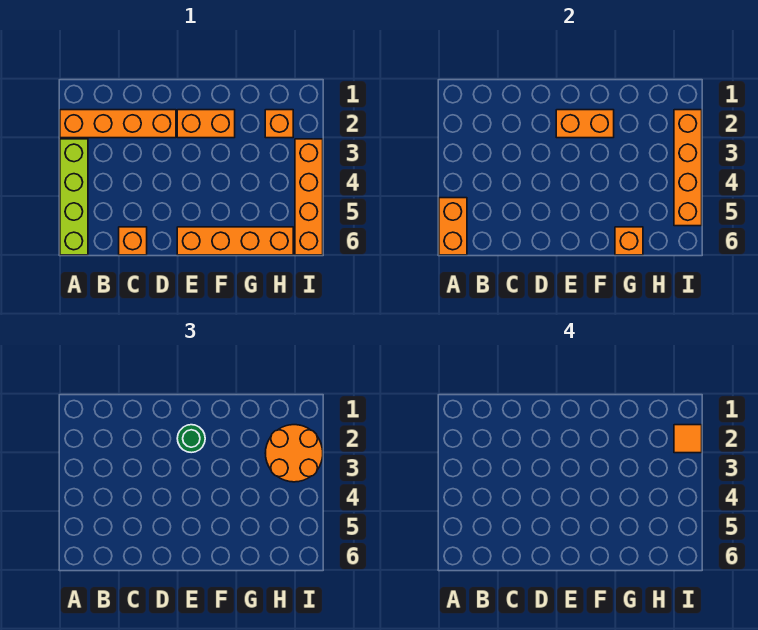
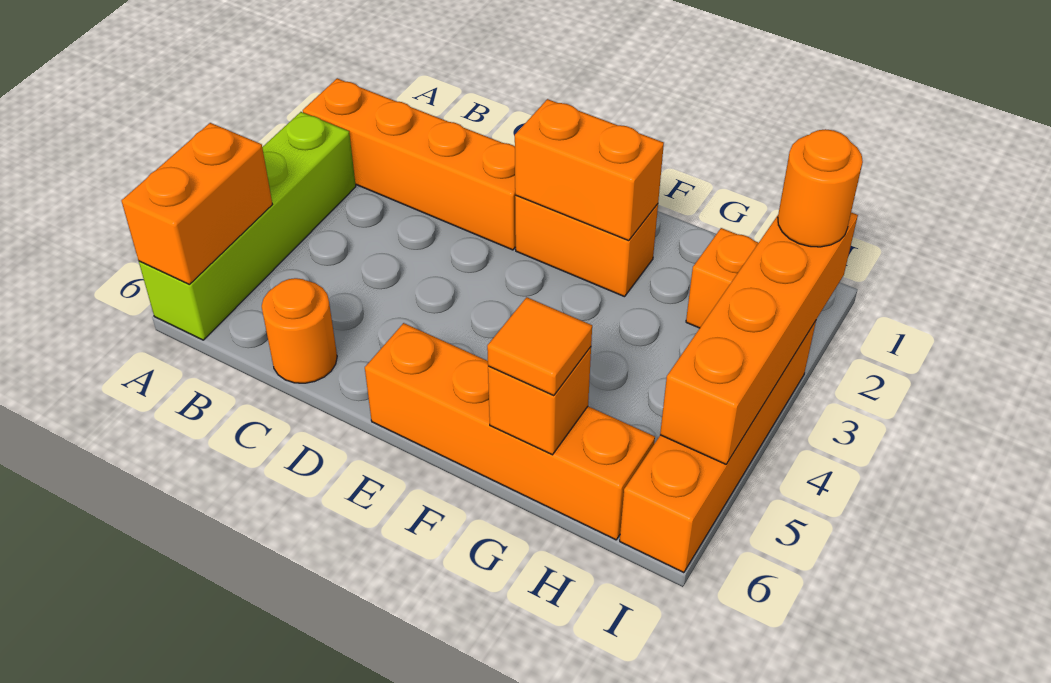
orange 1x1 brick [119,227,147,255] -> orange 1x1 round brick [262,278,337,383]
green 1x1 round brick [177,425,205,453] -> none
orange 2x2 round brick [265,425,323,482] -> orange 1x1 round brick [778,129,863,247]
orange 1x1 tile [674,425,702,453] -> orange 1x1 tile moved to [487,297,592,396]

